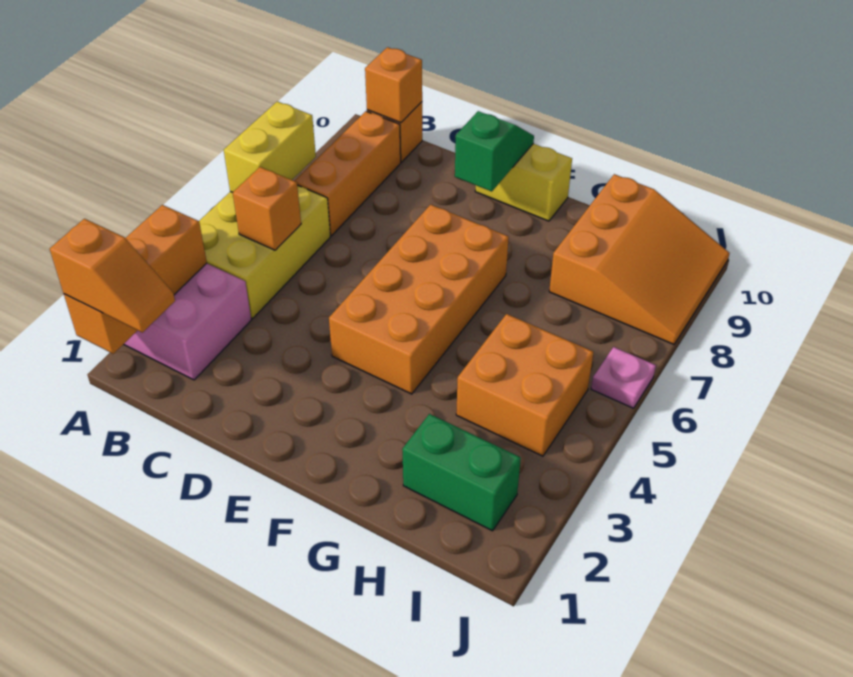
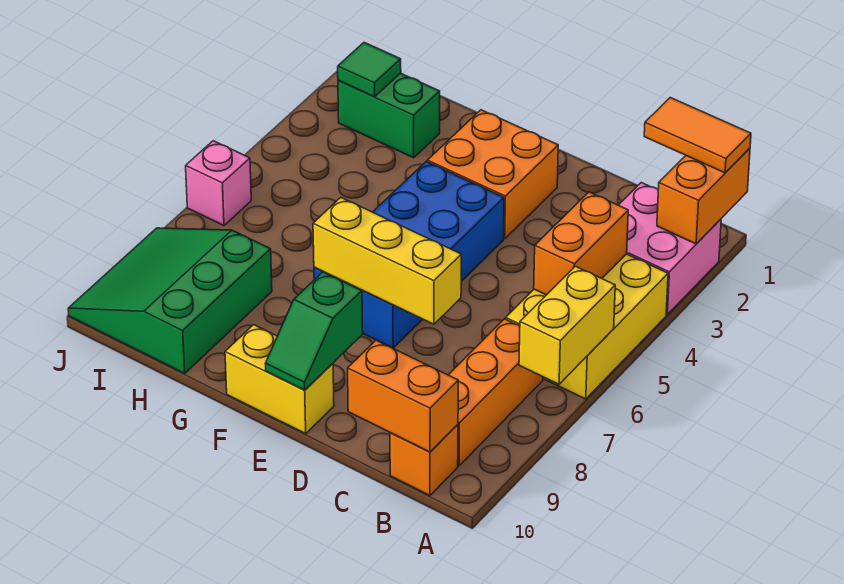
orange 1x3 brick [64,205,207,354] -> orange 1x2 brick [657,148,750,244]
orange 1x2 slope [50,219,175,333] -> orange 1x2 tile [644,98,751,173]
orange 1x1 brick [233,167,301,250] -> orange 1x2 brick [534,192,628,295]
orange 1x1 brick [365,47,422,123] -> orange 1x2 brick [348,340,458,452]
none -> yellow 1x3 brick [313,198,461,324]
orange 2x4 brick [329,204,509,394] -> blue 2x4 brick [314,162,504,348]
orange 2x2 brick [456,314,594,456] -> orange 2x2 brick moved to [427,110,558,239]
orange 3x3 slope [549,174,730,344] -> green 3x3 slope [68,228,272,373]
none -> green 1x1 tile [338,42,401,97]
pink 1x1 plate [591,347,656,408] -> pink 1x1 brick [186,141,251,226]

